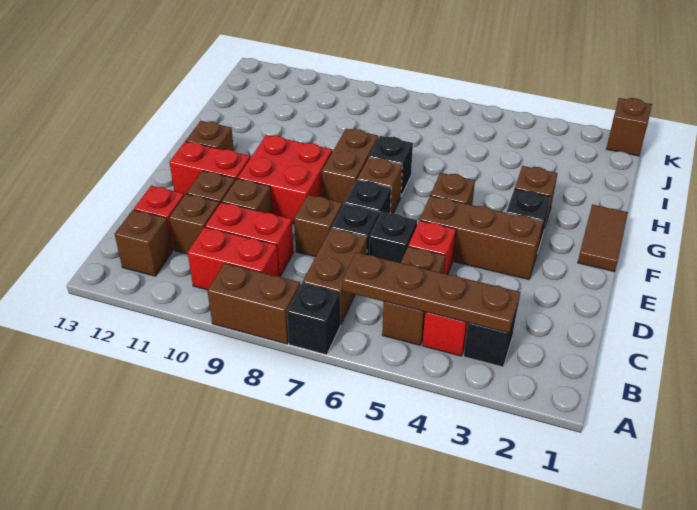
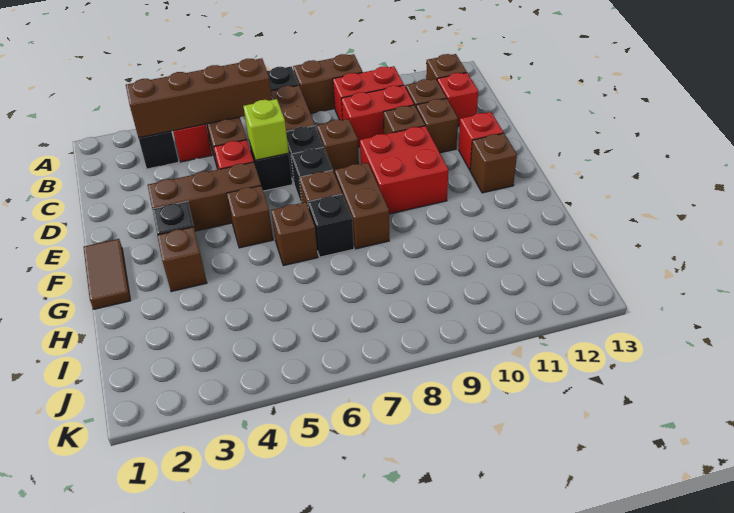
brown 1x4 plate [343,252,520,333] -> brown 1x4 brick [126,58,272,138]
none -> lime 1x1 brick [243,99,289,160]
red 1x2 brick [169,141,250,195] -> red 1x1 brick [458,112,503,170]
brown 1x1 brick [606,98,652,156] -> brown 1x1 brick moved to [271,202,318,266]

